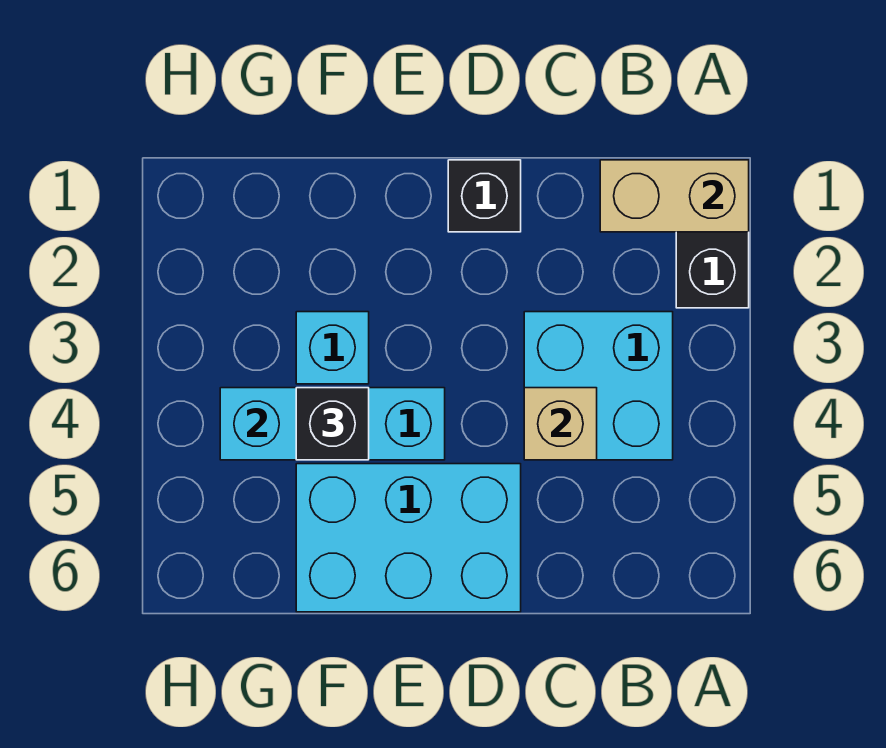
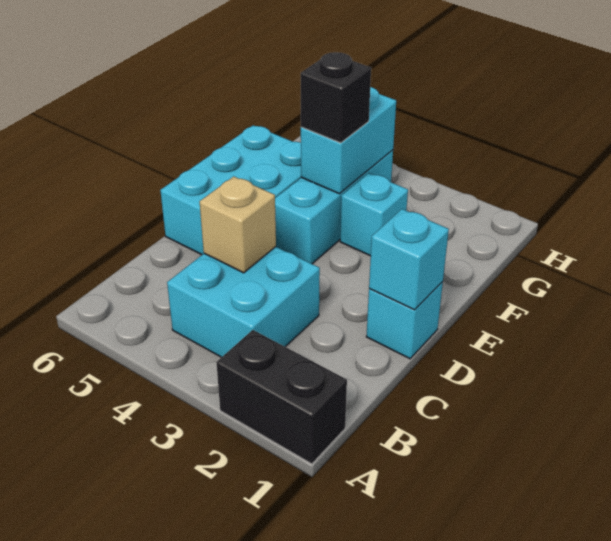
tan 1x2 brick [600,160,749,232] -> none
black 1x1 brick [448,160,521,232] -> cyan 1x1 brick [366,282,443,359]
none -> cyan 1x1 brick [369,209,449,310]

